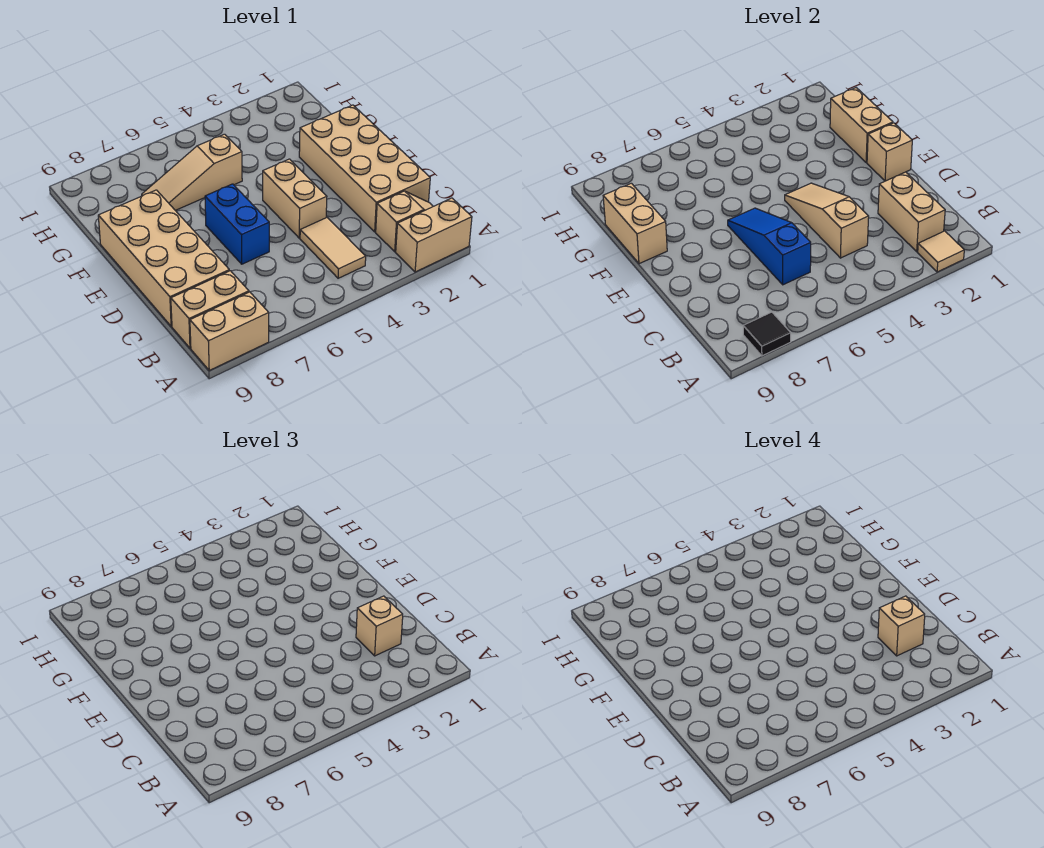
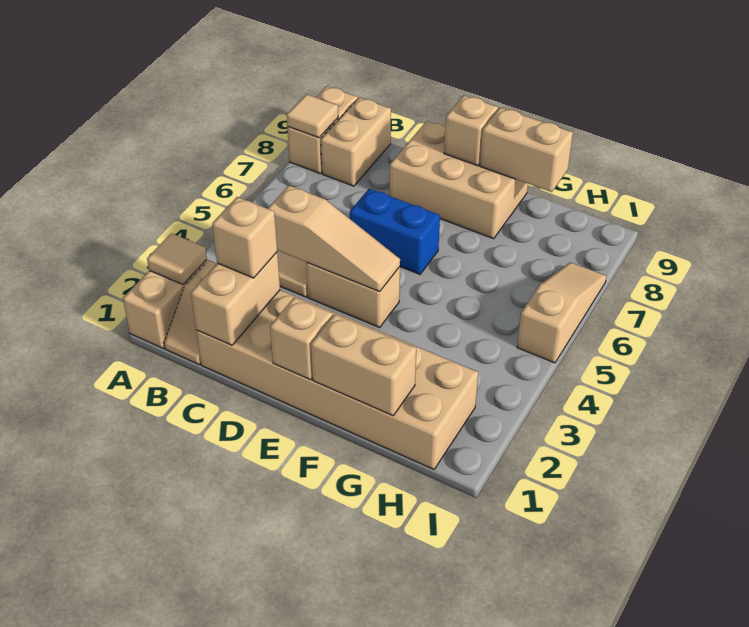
black 1x1 tile [743,312,791,356] -> tan 1x1 tile [287,94,338,138]
tan 1x2 brick [878,172,945,252] -> tan 1x2 brick turned to [191,252,280,345]
tan 2x4 brick [299,105,430,232] -> tan 2x6 brick [196,290,478,469]
tan 1x1 brick [878,596,925,656] -> tan 1x1 brick moved to [444,95,498,166]
blue 1x3 slope [728,208,811,285] -> none
tan 2x4 brick [98,190,229,326] -> tan 2x3 brick [390,121,528,239]
tan 1x3 slope [142,134,242,210] -> tan 1x3 slope moved to [517,262,607,363]

